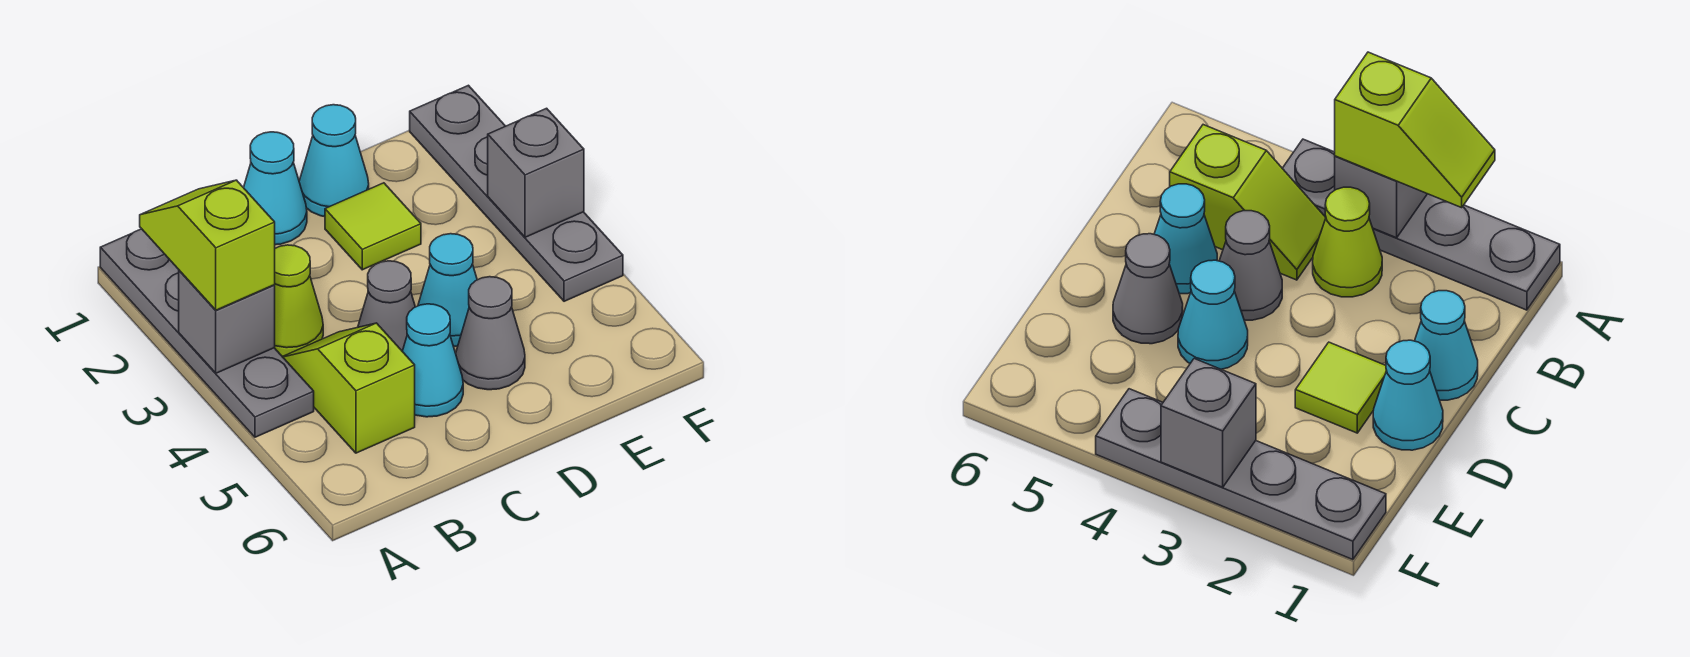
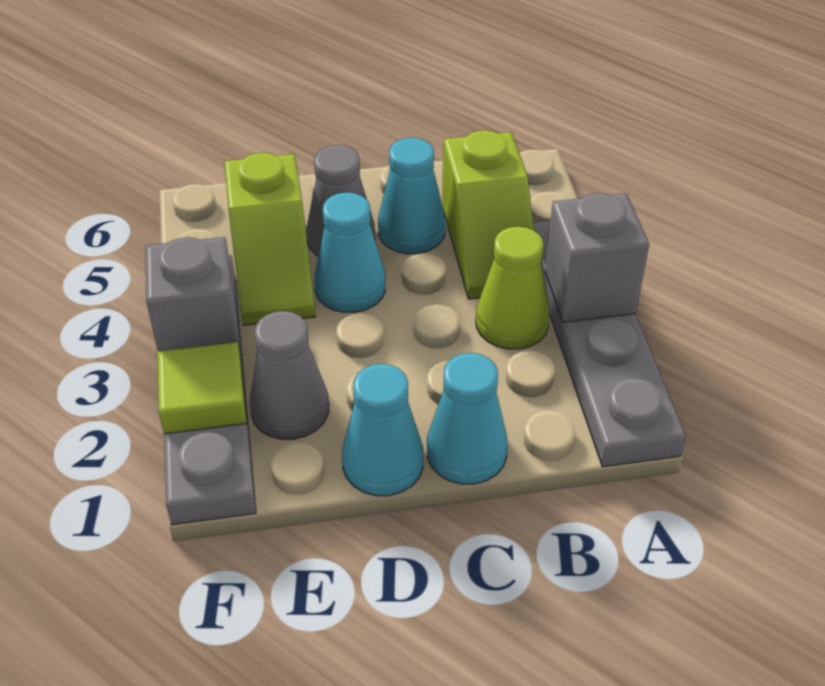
lime 1x2 slope [140,180,275,310] -> lime 1x2 slope moved to [224,153,316,325]
grey 1x1 cone [358,261,415,351] -> grey 1x1 cone moved to [250,311,329,439]
lime 1x1 tile [325,183,421,270] -> lime 1x1 tile moved to [157,342,247,434]

